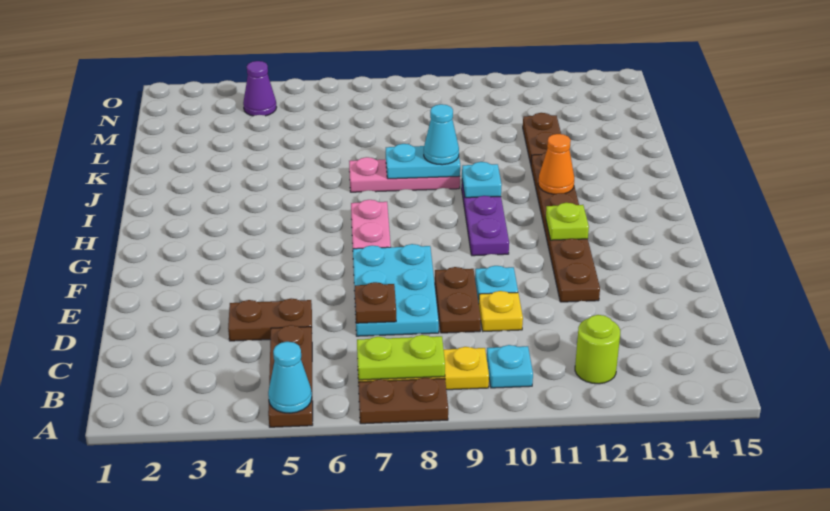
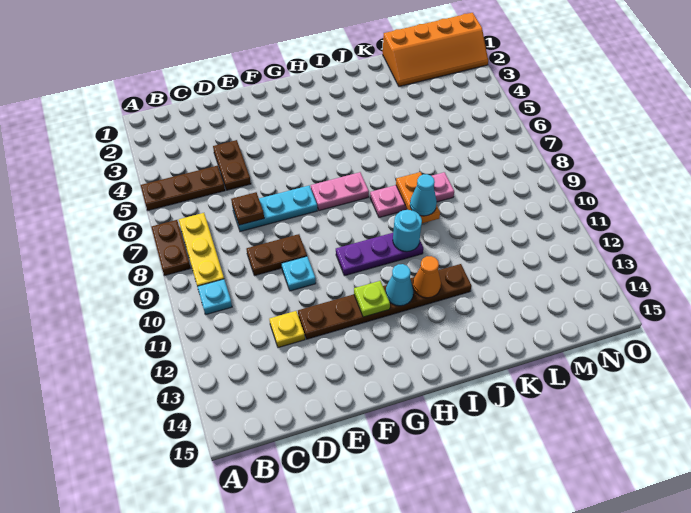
cyan 1x1 cone [268,342,312,413] -> cyan 1x1 cone moved to [386,264,414,306]
lime 1x2 plate [357,335,445,380] -> none
lime 1x1 round brick [575,315,620,384] -> none
cyan 2x3 plate [353,244,439,336] -> cyan 1x3 plate [233,186,317,232]
yellow 1x1 plate [479,291,523,331] -> yellow 1x1 plate moved to [269,311,305,348]
cyan 1x1 plate [462,162,502,198] -> cyan 1x1 round brick [393,210,422,252]
pink 1x3 plate [349,157,460,192] -> pink 1x3 plate turned to [370,172,454,218]
cyan 1x2 plate [386,144,460,179] -> orange 1x2 plate [396,172,440,223]
brown 1x2 plate [523,113,561,164] -> none
none -> orange 2x4 slope [383,13,488,86]
purple 1x1 cone [243,61,277,116] -> none

